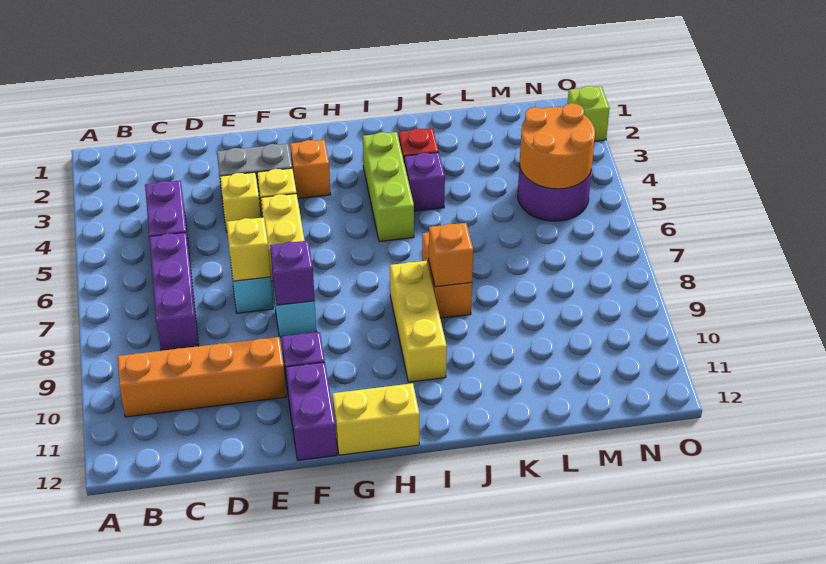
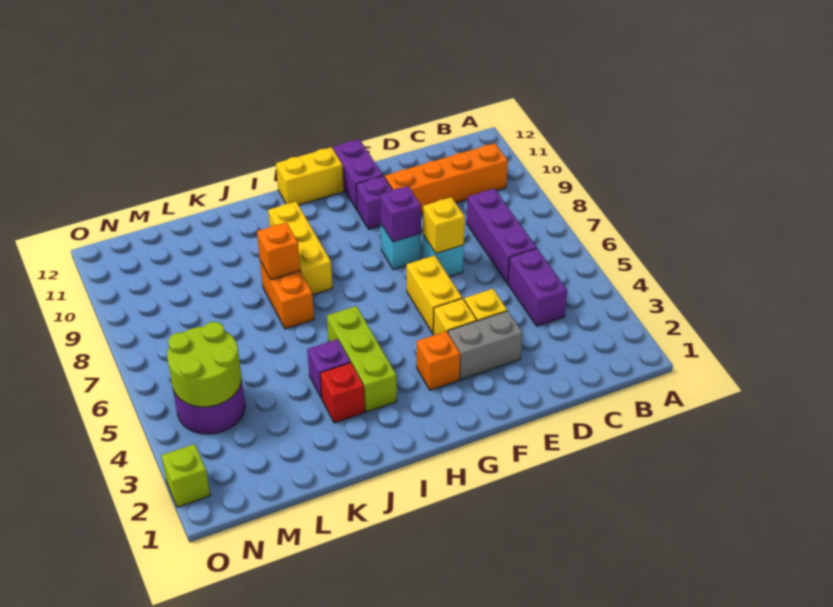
orange 2x2 round brick [519,103,595,189] -> lime 2x2 round brick [167,322,242,407]

